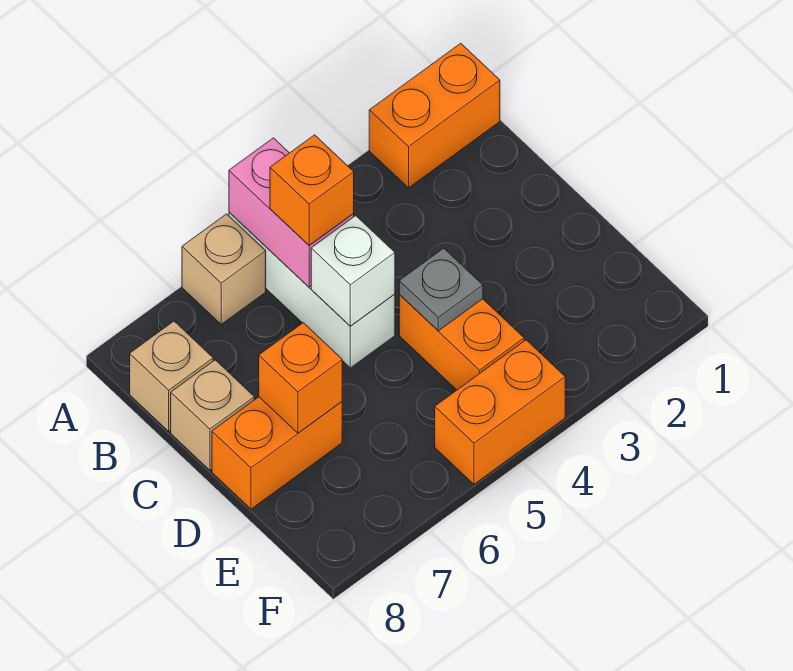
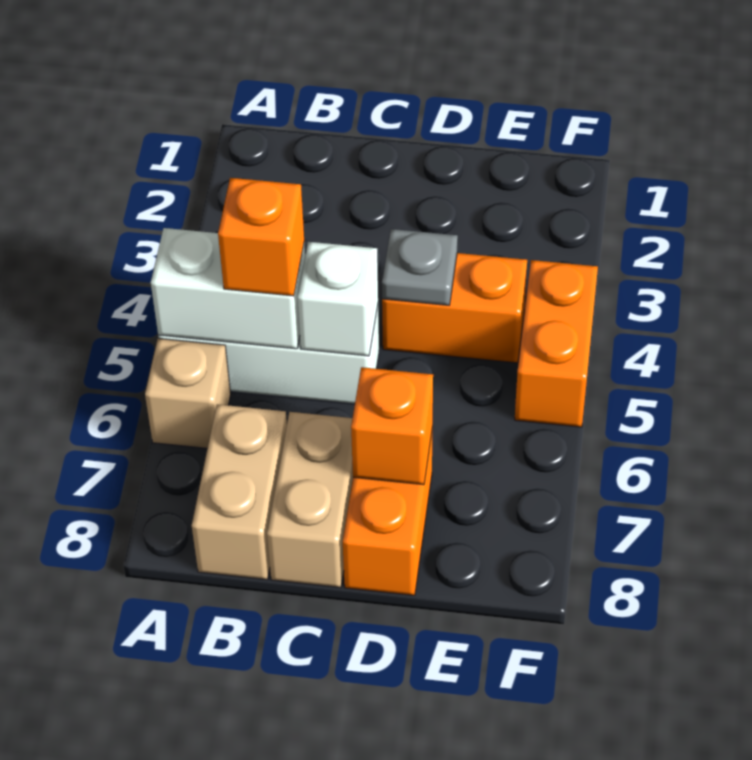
orange 1x2 brick [369,43,500,188] -> none
pink 1x2 brick [229,138,354,287] -> white 1x2 brick [151,228,305,349]
tan 1x1 brick [130,321,213,431] -> tan 1x2 brick [192,404,287,580]
tan 1x1 brick [171,360,254,470] -> tan 1x2 brick [267,412,353,587]

